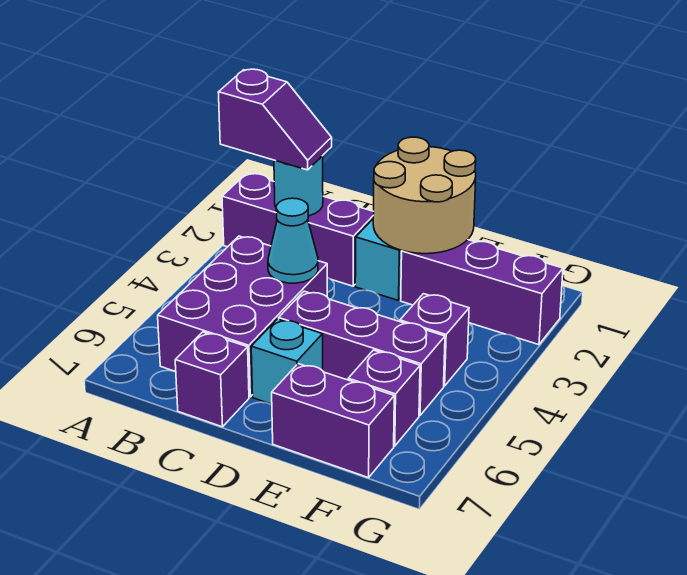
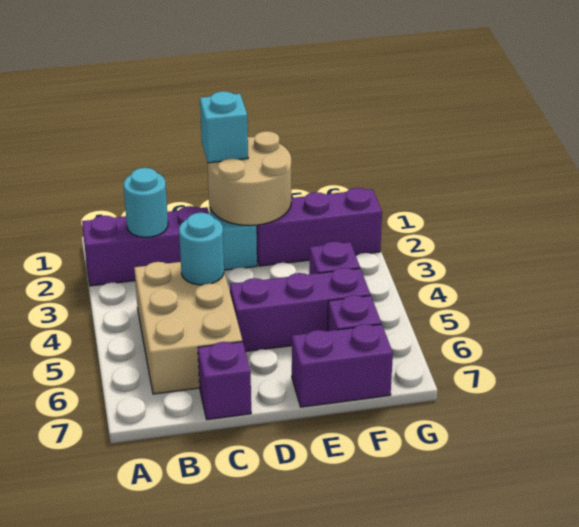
purple 1x2 slope [218,69,332,170] -> none
purple 2x3 brick [158,236,327,397] -> tan 2x3 brick [134,262,242,394]
cyan 1x1 cone [268,198,318,283] -> cyan 1x1 round brick [179,213,224,285]
cyan 1x1 brick [251,319,323,404] -> cyan 1x1 brick moved to [200,91,248,163]

